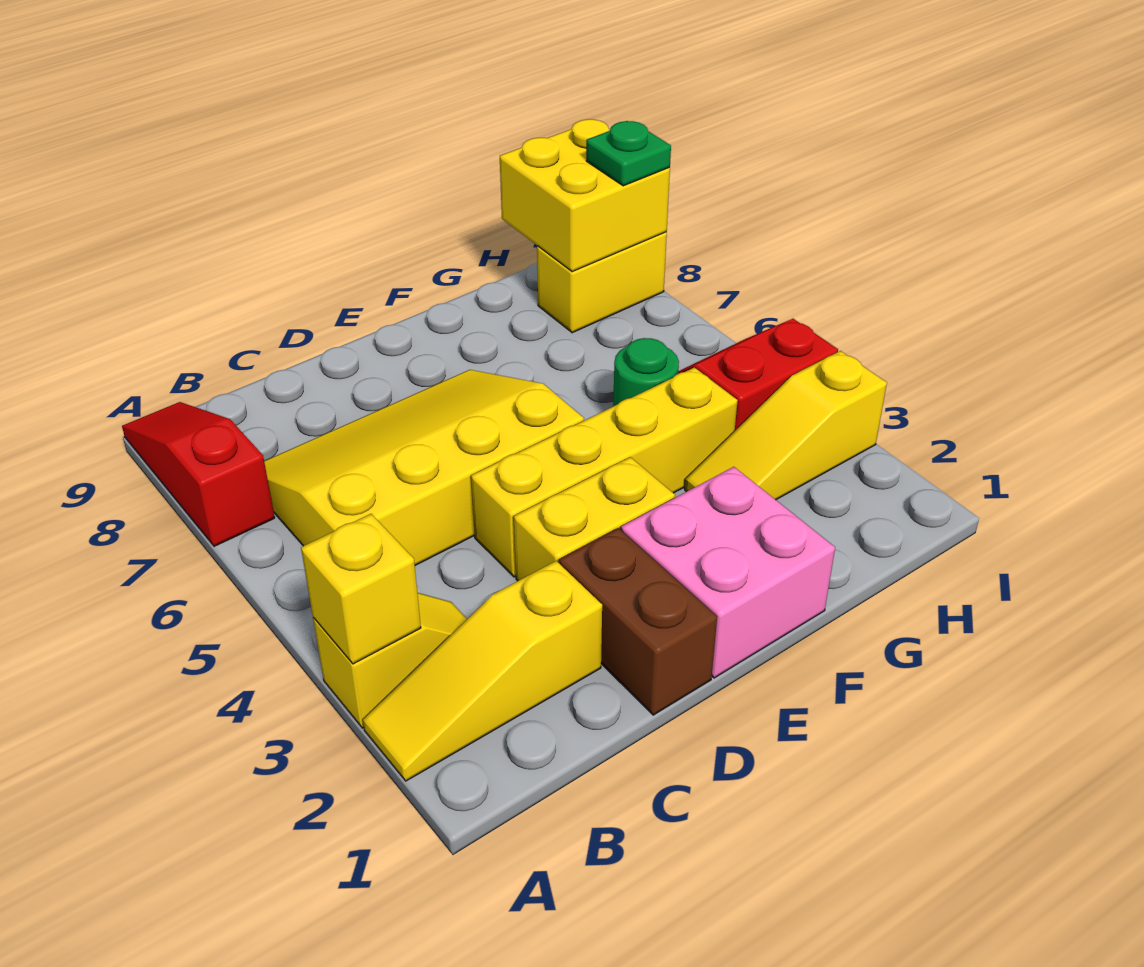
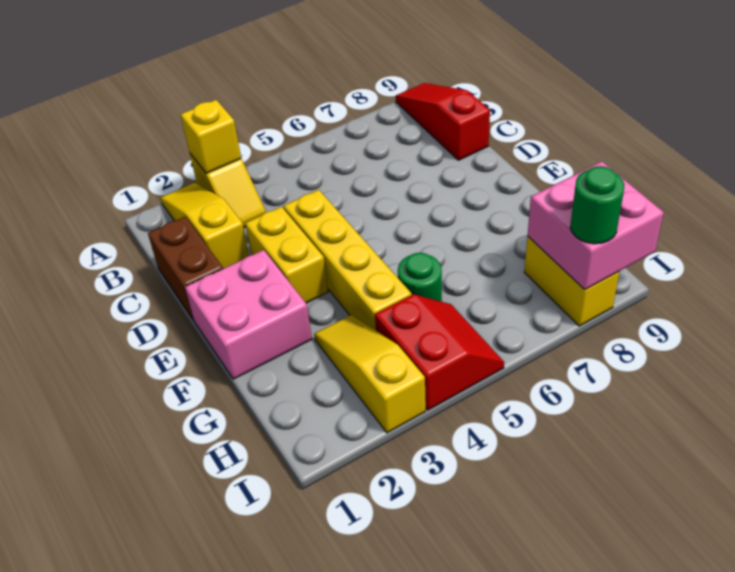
red 1x3 slope [122,402,275,546] -> red 1x3 slope turned to [396,83,490,160]
yellow 3x4 slope [264,370,584,565] -> none
brown 1x2 brick [559,528,717,715] -> brown 1x2 brick turned to [148,217,223,320]
yellow 2x2 brick [500,119,670,272] -> pink 2x2 brick [527,162,664,290]
green 1x1 plate [586,121,671,186] -> green 1x1 round brick [570,166,624,244]

